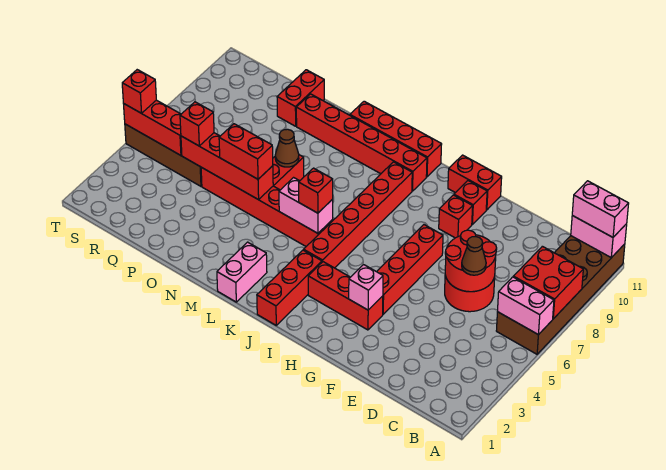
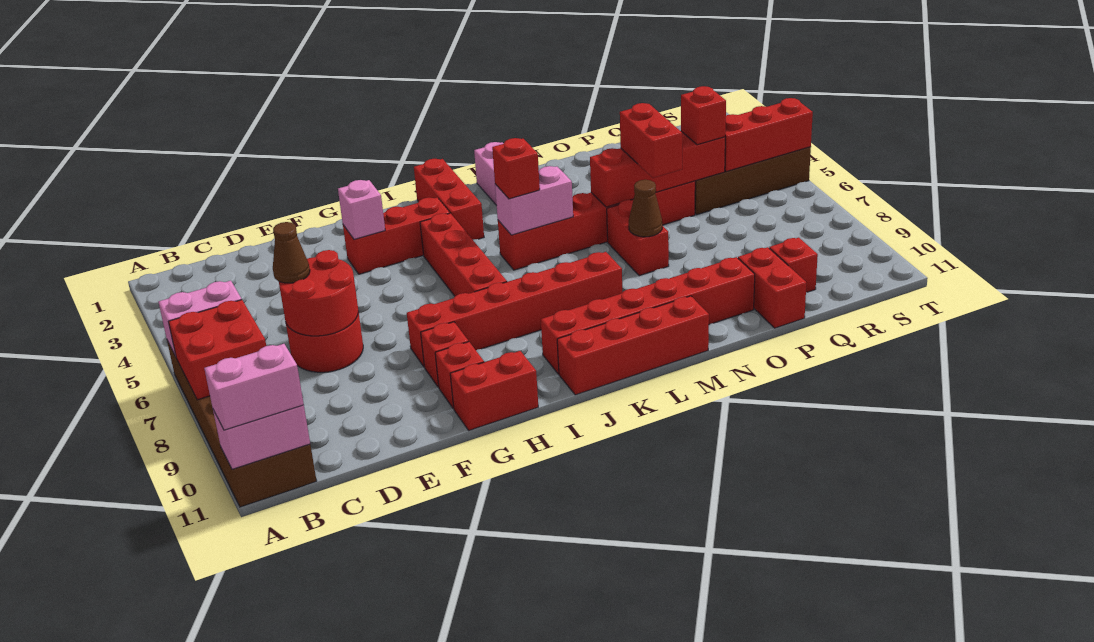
red 1x4 brick [377,225,443,314] -> red 1x4 brick moved to [420,213,507,296]
red 1x6 brick [304,162,412,268] -> red 1x6 brick turned to [407,252,622,367]
red 1x2 brick [219,124,273,179] -> red 1x2 brick turned to [620,103,682,178]
red 1x1 brick [122,70,156,113] -> red 1x1 brick moved to [769,238,818,292]

